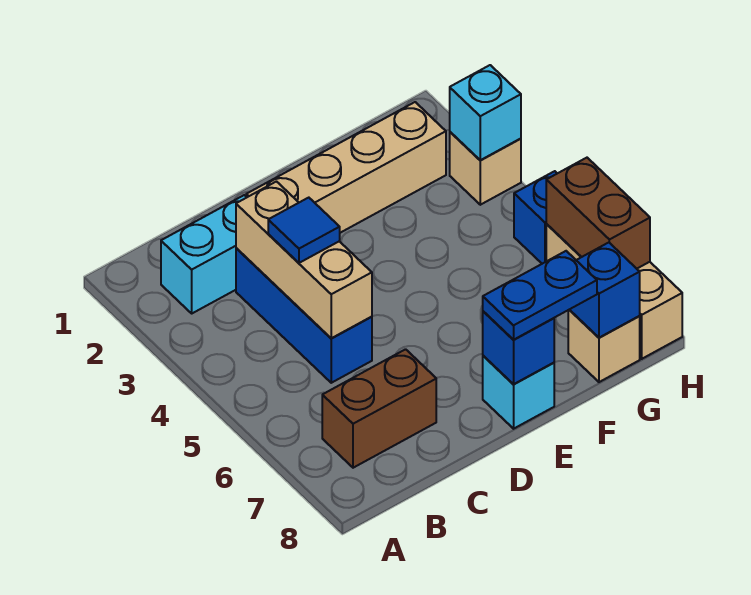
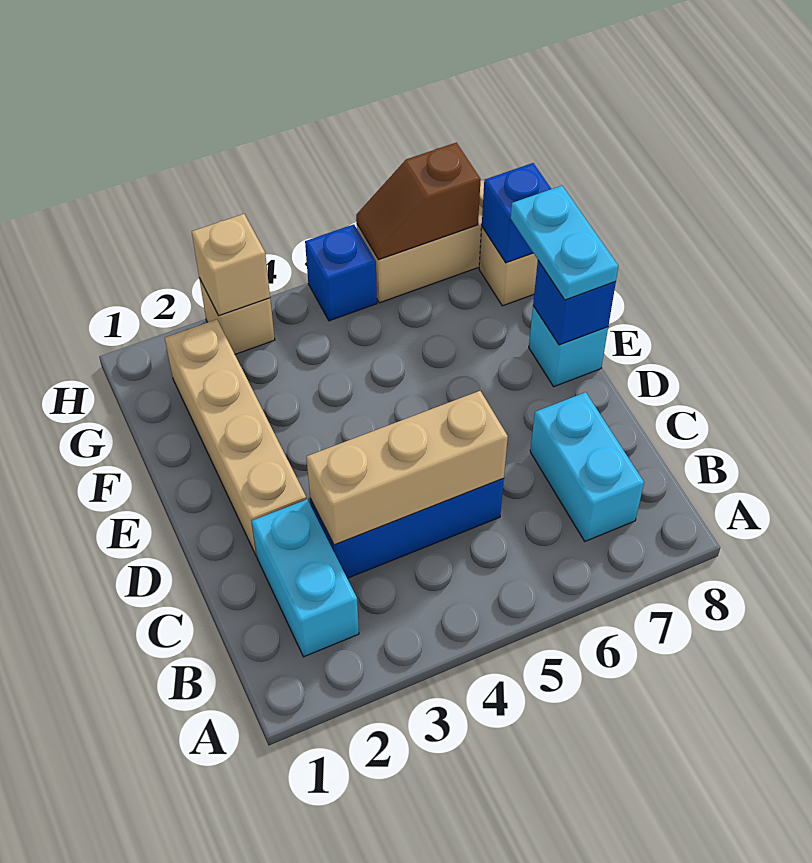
brown 1x2 brick [322,349,436,468] -> cyan 1x2 brick [530,392,644,541]
blue 1x1 tile [268,198,340,263] -> none
blue 1x2 plate [483,251,597,340] -> cyan 1x2 plate [511,186,618,300]
cyan 1x1 brick [450,65,521,160] -> tan 1x1 brick [192,214,270,315]
brown 1x2 brick [546,158,650,269] -> brown 1x2 slope [356,143,481,260]

